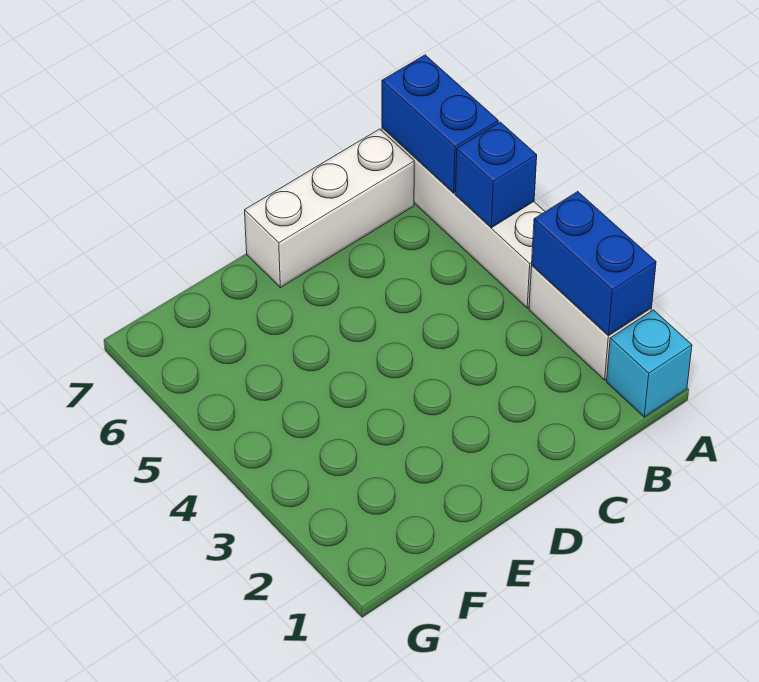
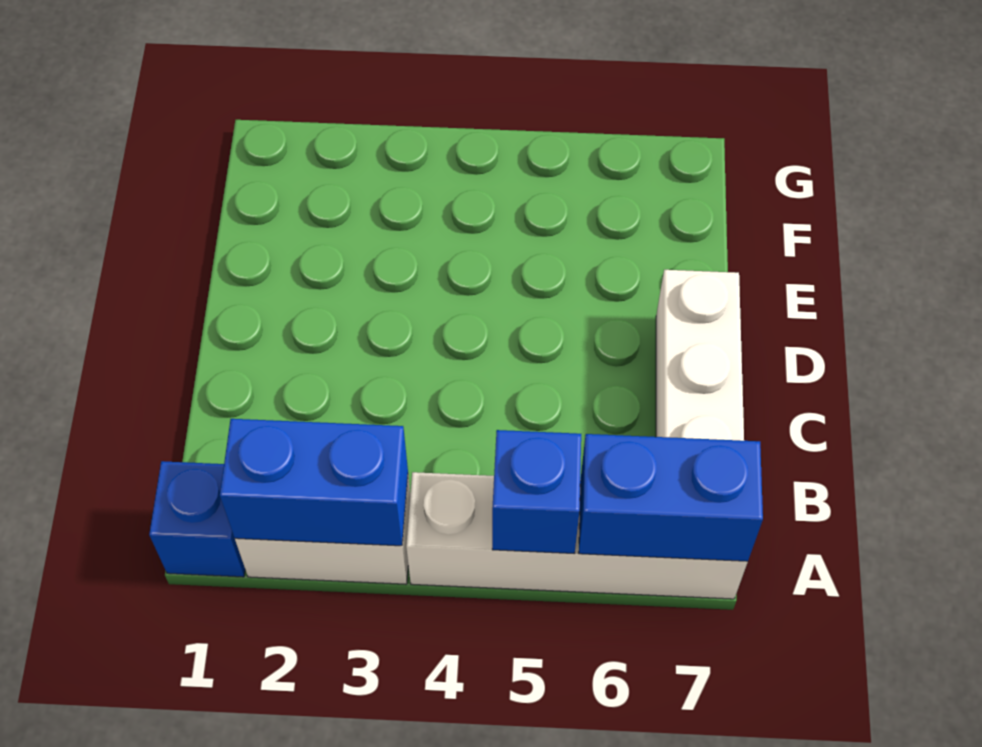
cyan 1x1 brick [607,310,692,417] -> blue 1x1 brick [149,461,245,577]

